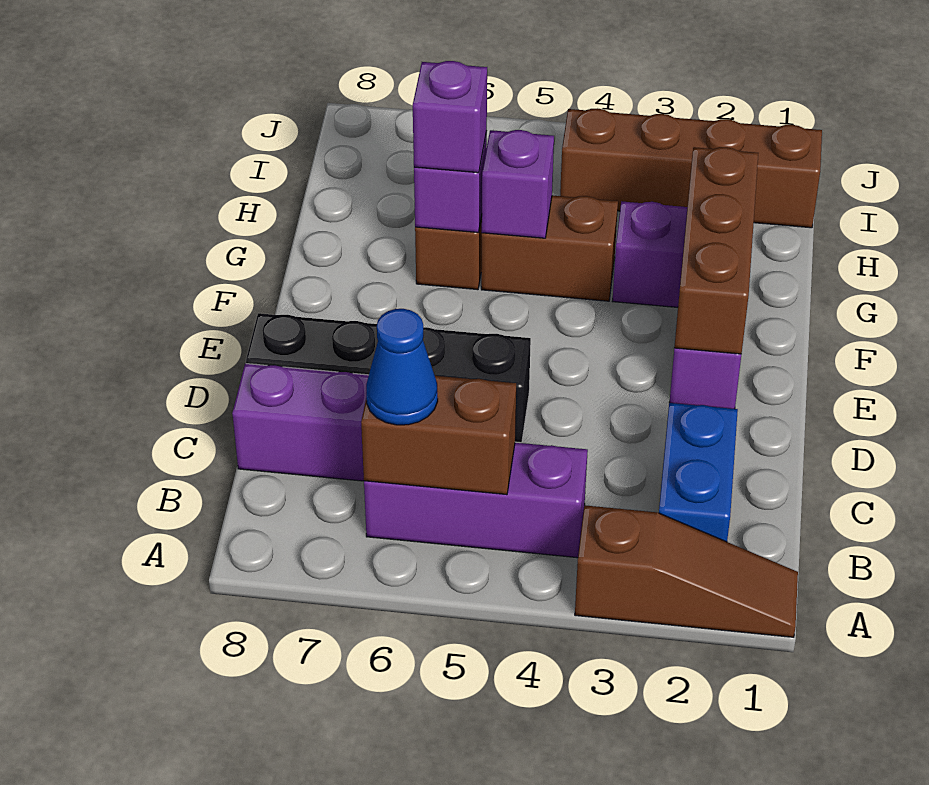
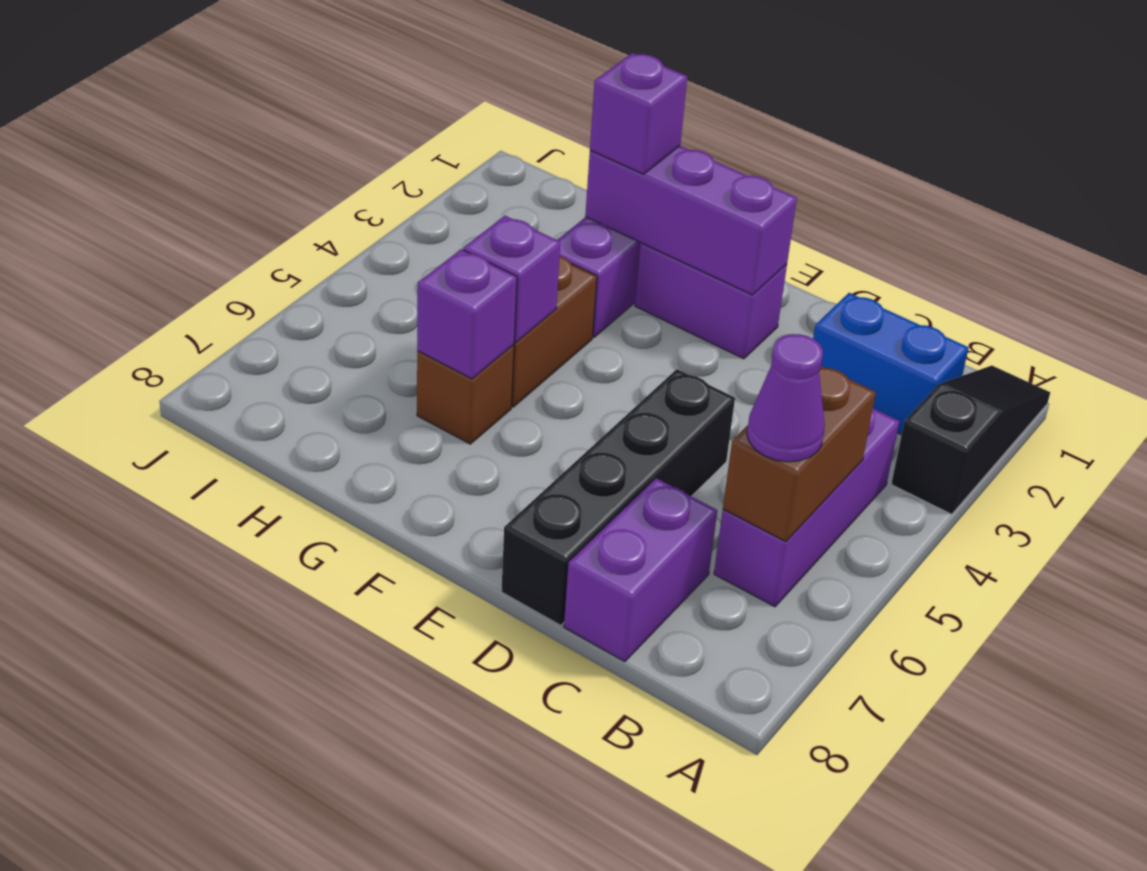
brown 1x3 slope [575,505,798,637] -> black 1x3 slope [891,366,1050,514]
blue 1x1 cone [366,309,438,425] -> purple 1x1 cone [747,334,825,462]
brown 1x3 brick [674,147,758,354] -> purple 1x3 brick [585,146,797,295]
purple 1x1 brick [413,61,487,173] -> purple 1x1 brick moved to [590,53,687,174]
brown 1x4 brick [560,108,822,228] -> none

